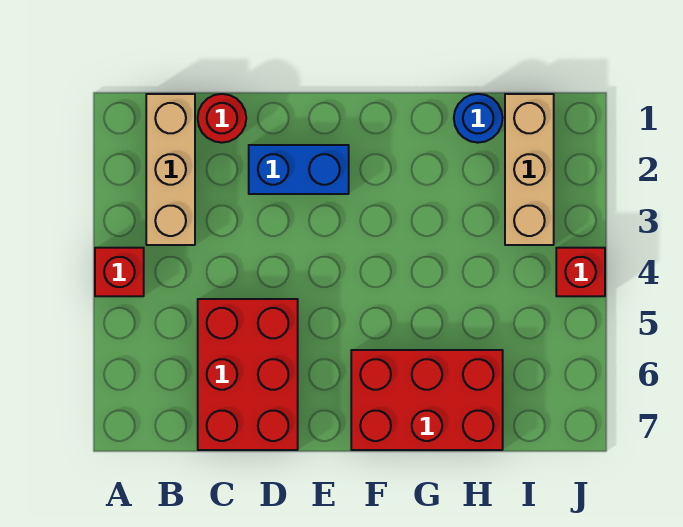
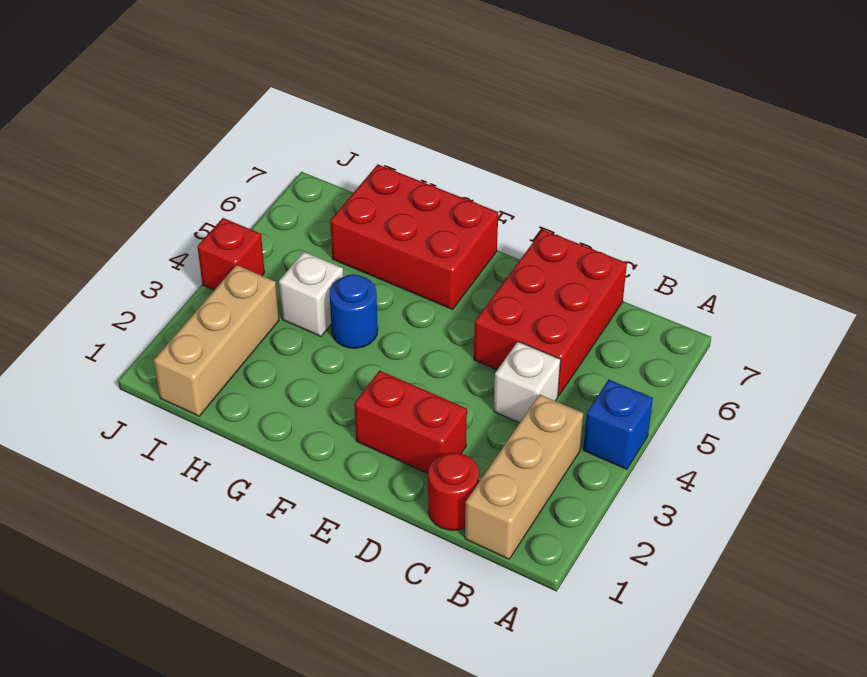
red 1x1 brick [95,248,144,296] -> blue 1x1 brick [583,380,653,469]
none -> white 1x1 brick [494,342,561,423]
blue 1x2 brick [249,145,349,194] -> red 1x2 brick [354,371,467,474]
blue 1x1 round brick [454,94,503,143] -> blue 1x1 round brick moved to [330,274,378,348]
none -> white 1x1 brick [279,252,344,336]

